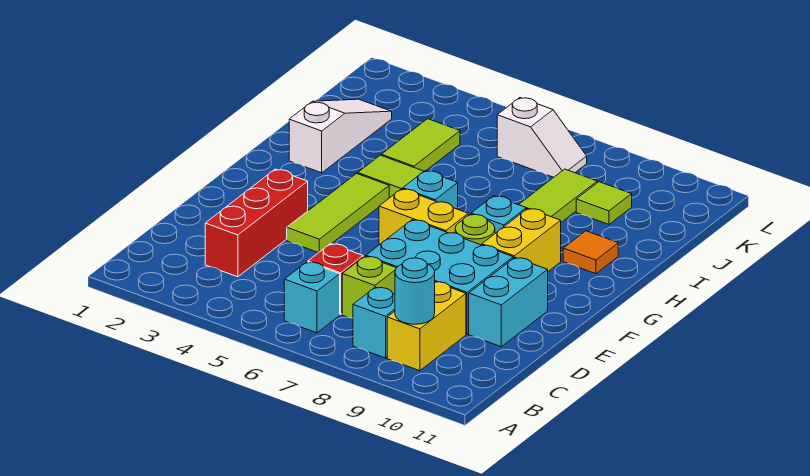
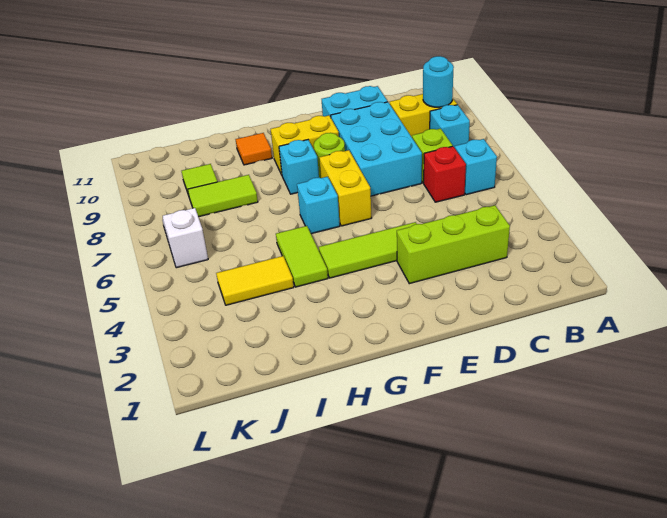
red 1x3 brick [205,169,308,277] -> lime 1x3 brick [397,205,510,284]
white 1x3 slope [289,99,392,173] -> none
lime 1x2 tile [381,119,460,171] -> yellow 1x2 tile [216,256,294,305]

